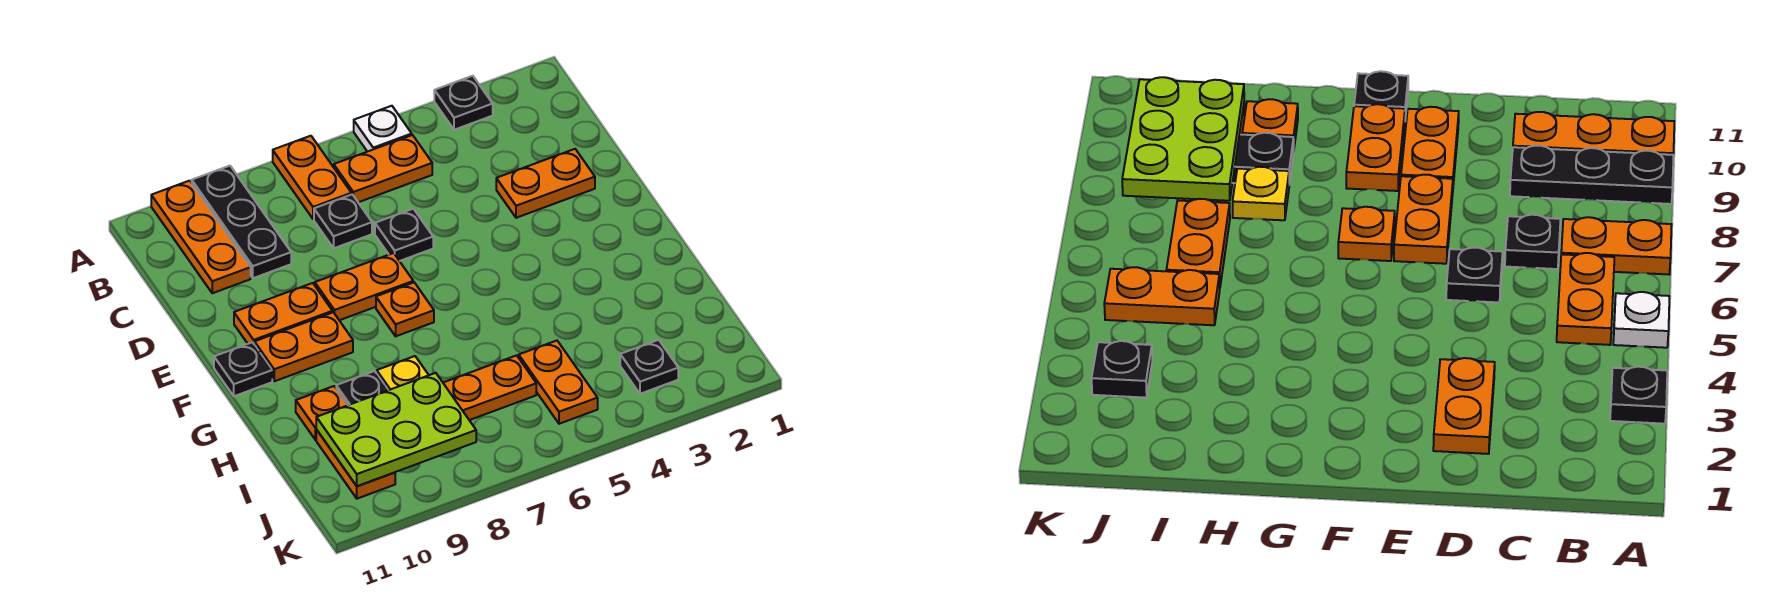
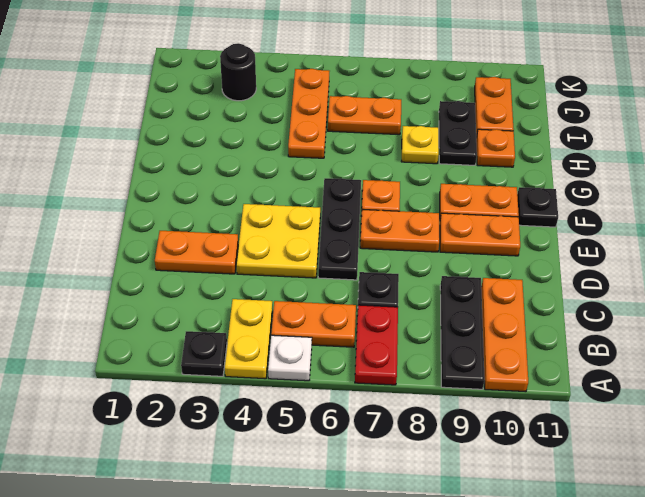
none -> yellow 1x2 plate [225,299,272,379]
orange 1x2 plate [273,136,351,219] -> red 1x2 plate [355,305,398,385]
none -> yellow 2x2 plate [236,204,320,278]
black 1x1 plate [375,209,433,261] -> black 1x3 plate [318,178,361,280]
orange 1x2 plate [519,341,598,424] -> orange 1x3 plate [288,69,329,158]
lime 2x3 plate [316,373,476,486] -> none
black 1x1 plate [620,340,678,394] -> black 1x1 round brick [220,43,256,101]

